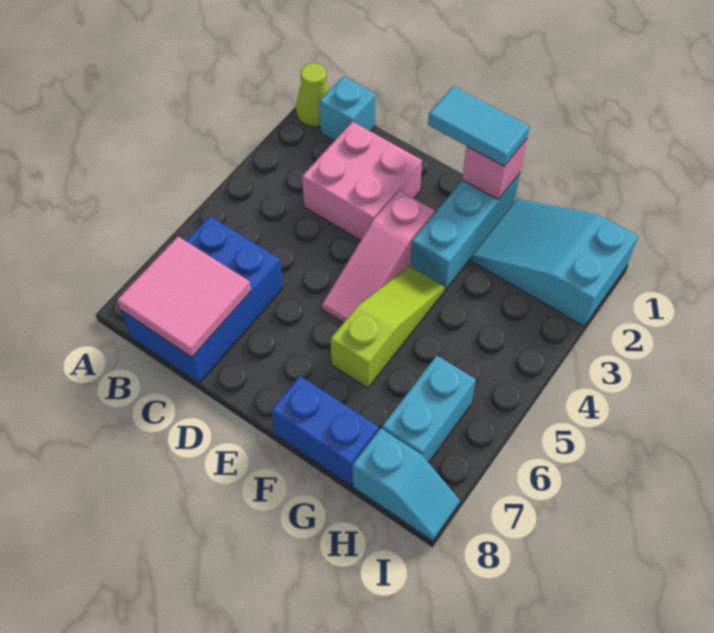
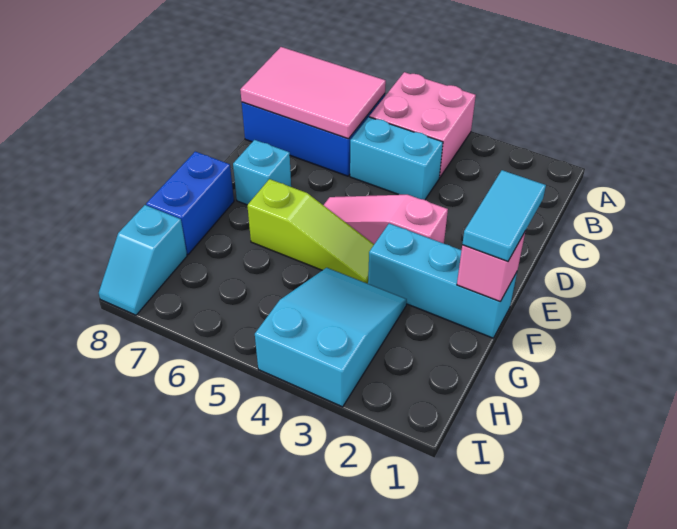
lime 1x1 cone [296,63,329,127] -> none
cyan 1x1 brick [319,76,376,141] -> cyan 1x1 brick moved to [233,140,291,205]
pink 2x2 tile [117,237,251,357] -> pink 2x3 tile [240,47,386,139]
pink 2x2 brick [302,122,422,240] -> pink 2x2 brick moved to [370,72,476,178]
cyan 2x3 slope [471,199,638,326] -> cyan 2x3 slope moved to [255,268,407,407]
cyan 1x2 brick [382,356,476,463] -> cyan 1x2 brick moved to [350,117,443,200]

